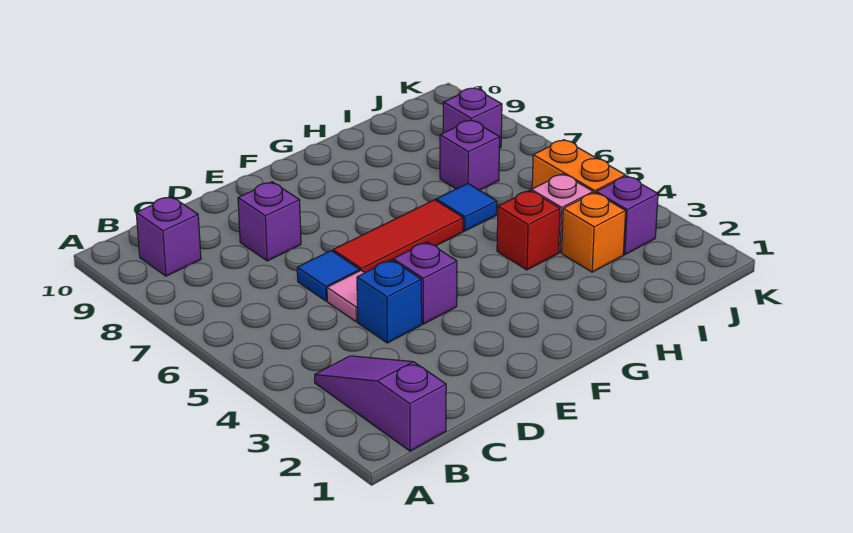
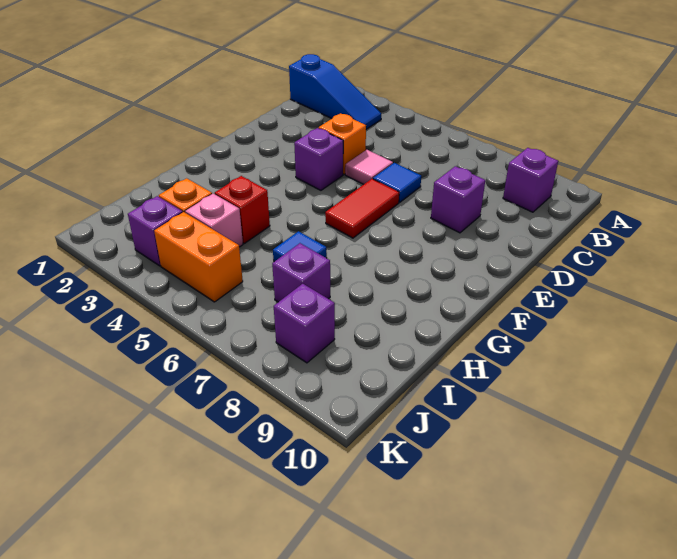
purple 1x3 slope [315,356,446,451] -> blue 1x3 slope [289,54,381,129]
blue 1x1 brick [357,260,422,343] -> orange 1x1 brick [319,113,366,174]
red 1x3 tile [333,200,463,273] -> red 1x2 tile [325,179,399,238]

